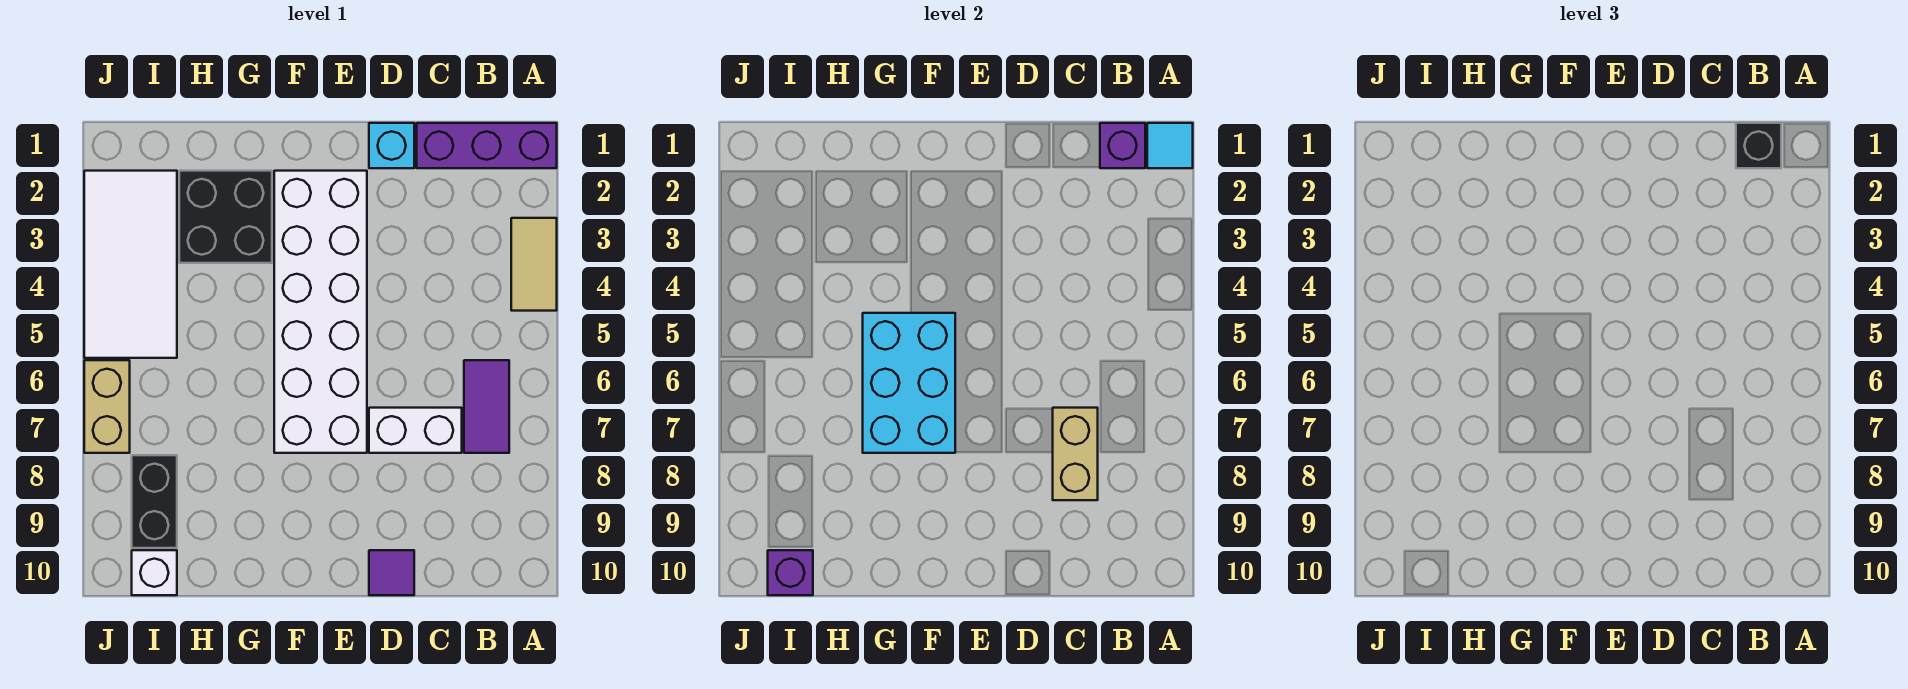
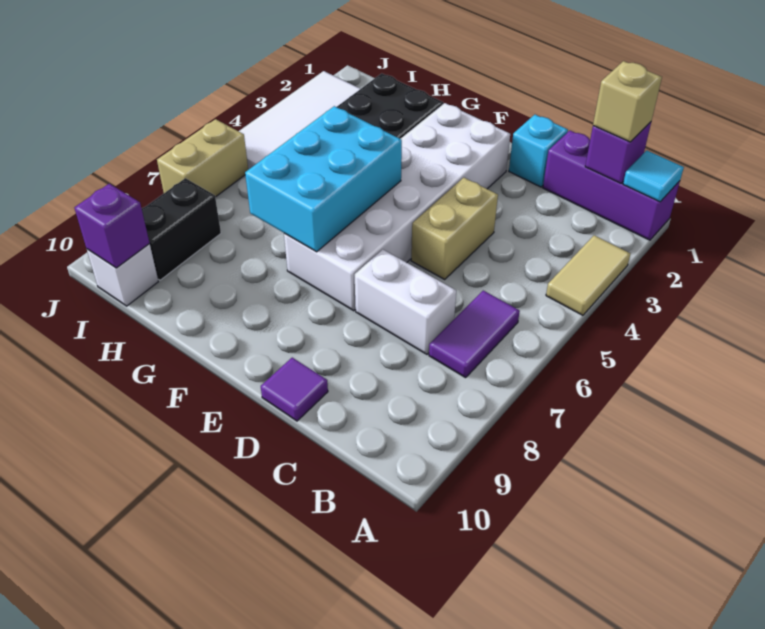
black 1x1 brick [1736,123,1781,168] -> tan 1x1 brick [593,61,662,142]
tan 1x2 brick [1053,408,1098,500] -> tan 1x2 brick moved to [411,178,498,279]

